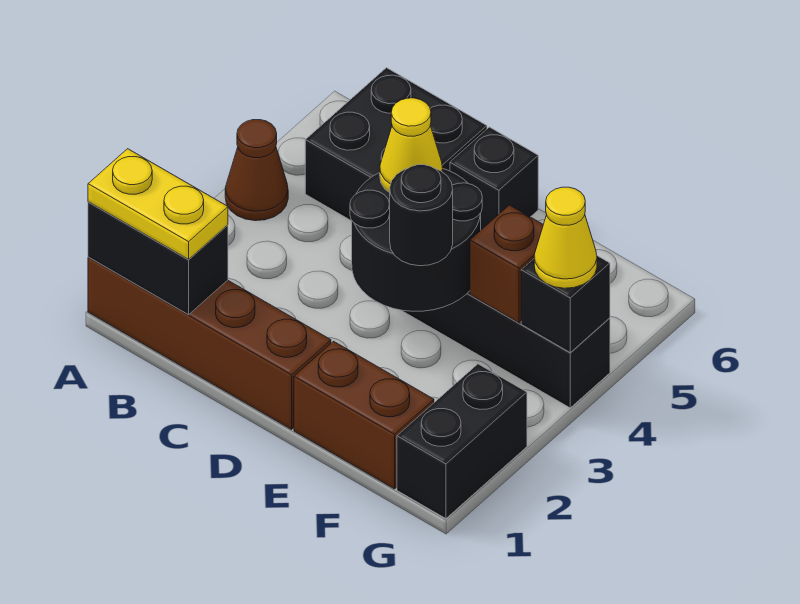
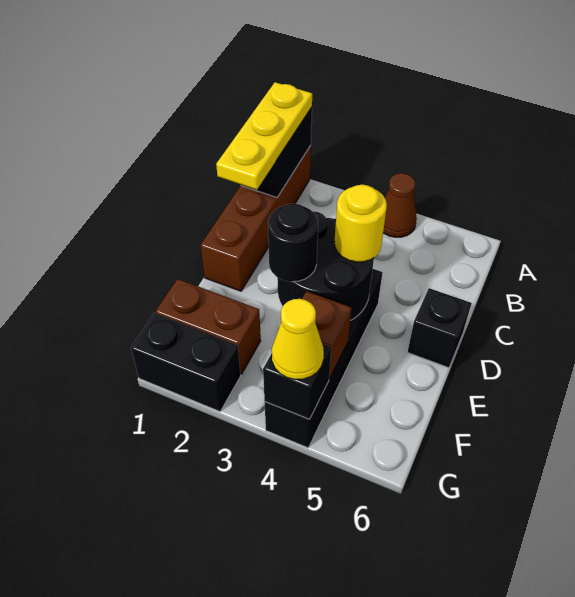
yellow 1x2 plate [88,149,228,259] -> yellow 1x3 plate [216,82,312,190]
black 2x2 brick [305,68,487,221] -> none
yellow 1x1 cone [380,98,443,193] -> yellow 1x1 round brick [335,185,387,262]
brown 1x2 brick [294,341,434,489] -> brown 1x2 brick turned to [155,279,261,374]

